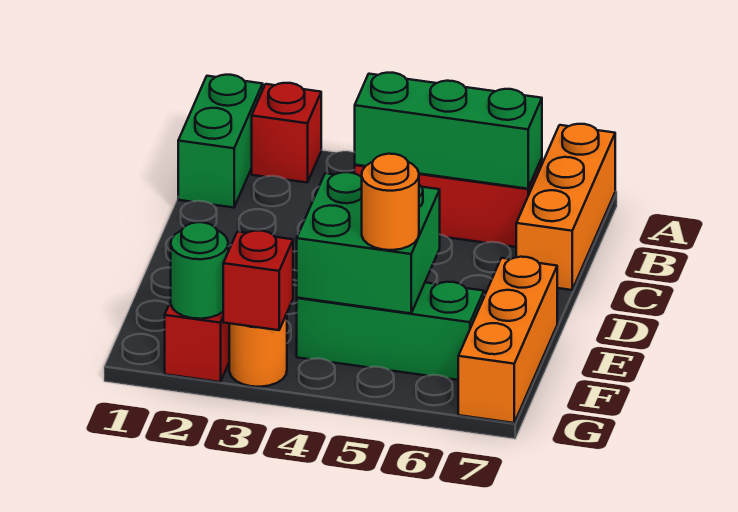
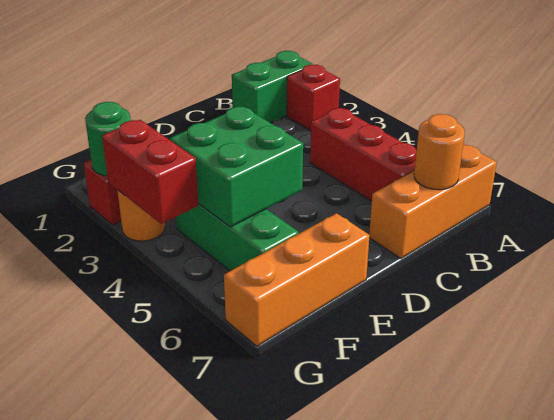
green 1x3 brick [355,73,542,189] -> none
orange 1x1 round brick [362,154,419,250] -> orange 1x1 round brick moved to [414,114,465,190]
red 1x1 brick [223,231,293,330] -> red 1x2 brick [102,120,198,224]

